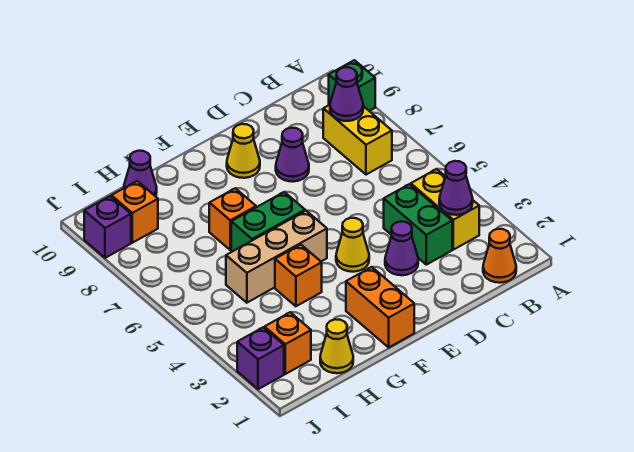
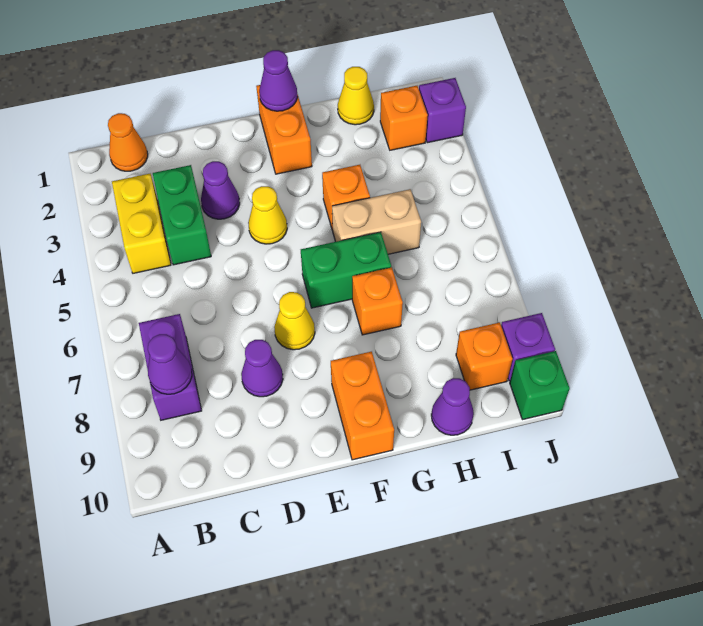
green 1x1 brick [329,60,375,111] -> green 1x1 brick moved to [510,351,570,420]
purple 1x1 cone [439,161,473,215] -> purple 1x1 cone moved to [259,50,297,111]
yellow 1x2 brick [323,105,392,175] -> purple 1x2 brick [139,314,202,420]
yellow 1x1 cone [227,124,260,178] -> yellow 1x1 cone moved to [274,292,315,350]
tan 1x3 brick [226,211,327,303] -> tan 1x2 brick [332,189,421,254]
none -> orange 1x2 brick [331,352,394,460]

